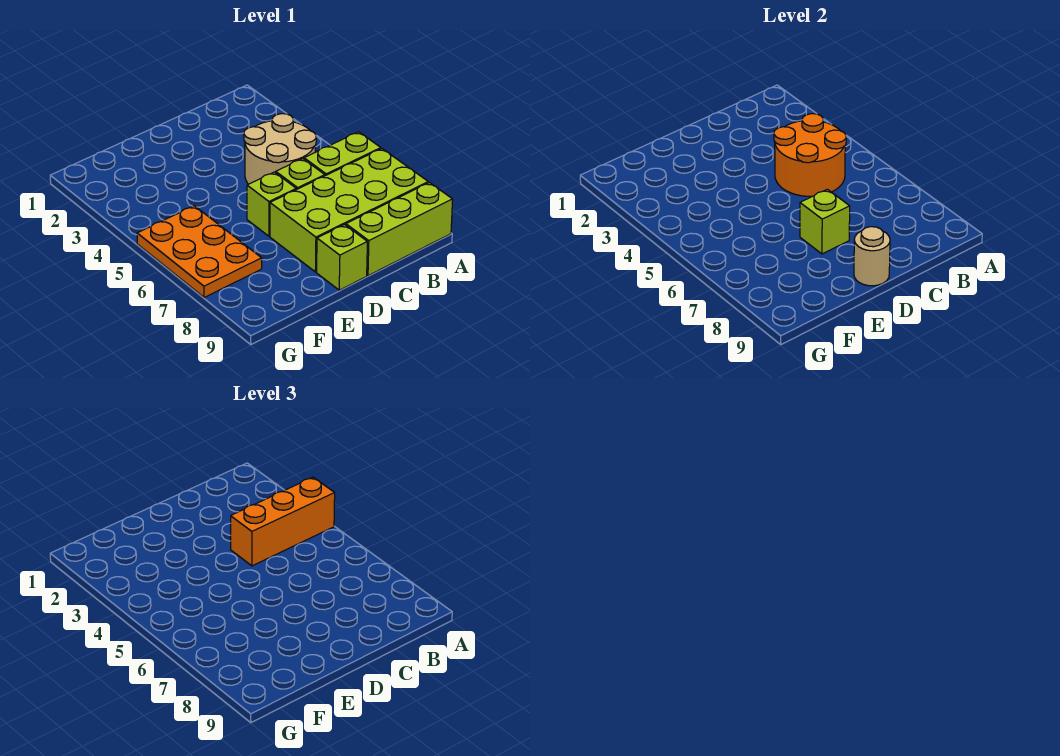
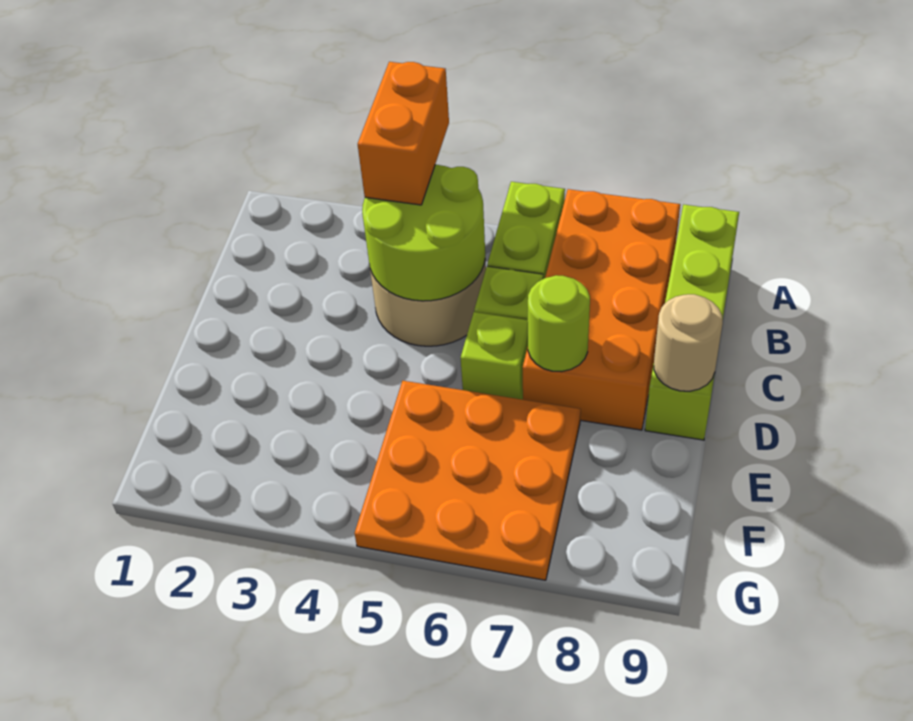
orange 1x3 brick [231,477,335,566] -> orange 1x2 brick [358,62,449,205]
lime 2x4 brick [270,149,428,272] -> orange 2x4 brick [523,189,680,430]
orange 2x2 round brick [774,114,846,196] -> lime 2x2 round brick [362,165,485,301]
lime 1x1 brick [800,189,850,254] -> lime 1x1 round brick [528,275,590,372]
orange 2x3 plate [137,206,262,298] -> orange 3x3 plate [354,381,581,580]

